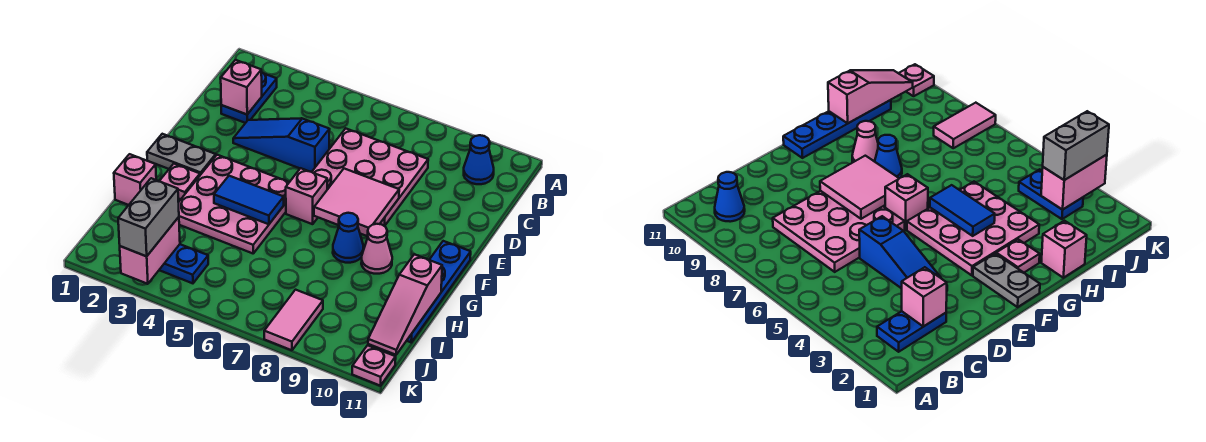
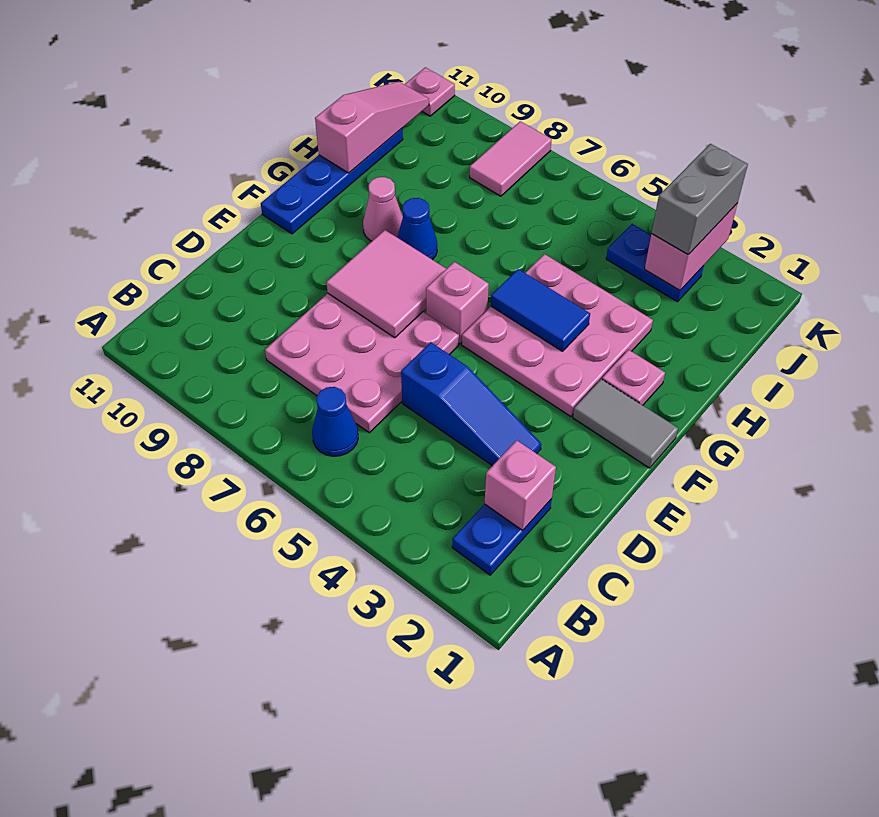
blue 1x1 cone [464,135,494,184] -> blue 1x1 cone moved to [312,387,358,456]
grey 1x2 plate [147,134,216,175] -> grey 1x2 tile [573,379,678,468]
pink 1x1 brick [114,154,156,205] -> none

